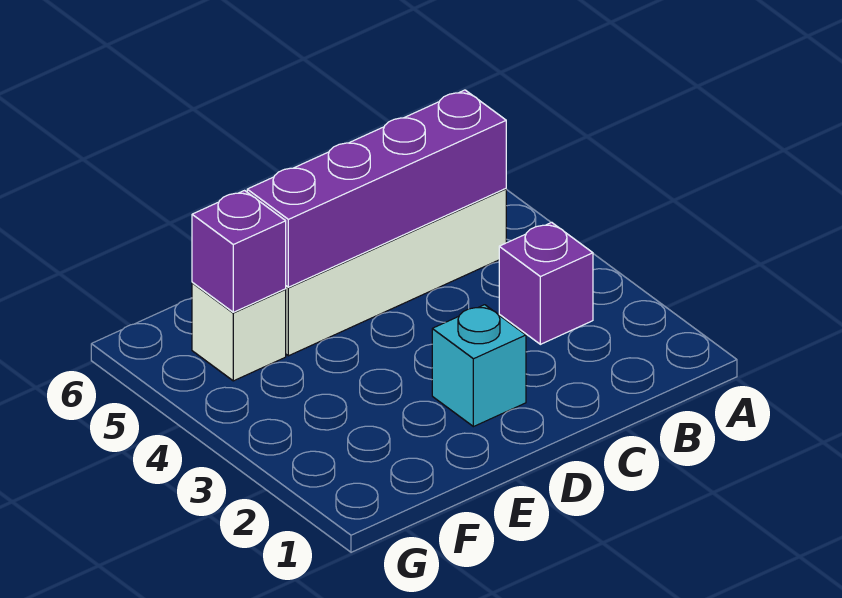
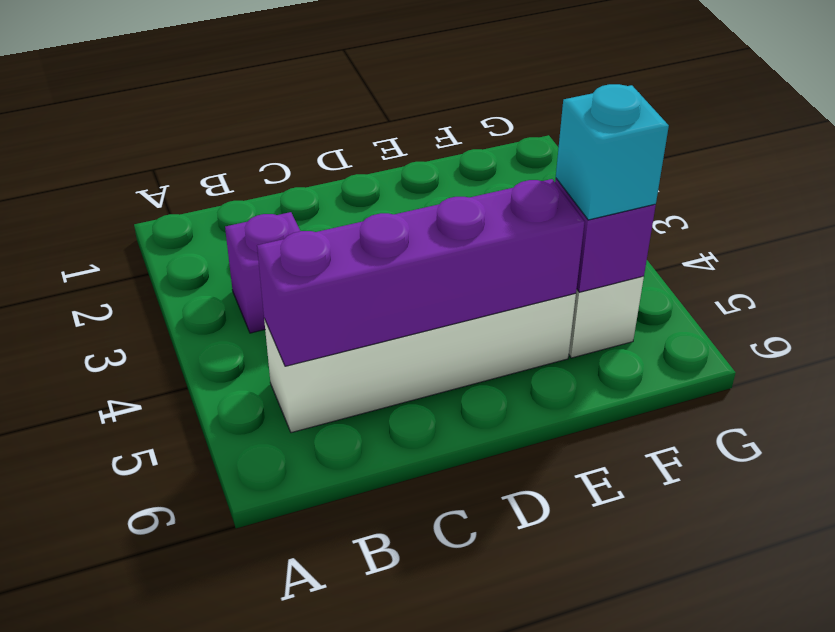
cyan 1x1 brick [432,305,526,427] -> cyan 1x1 brick moved to [556,84,669,220]

